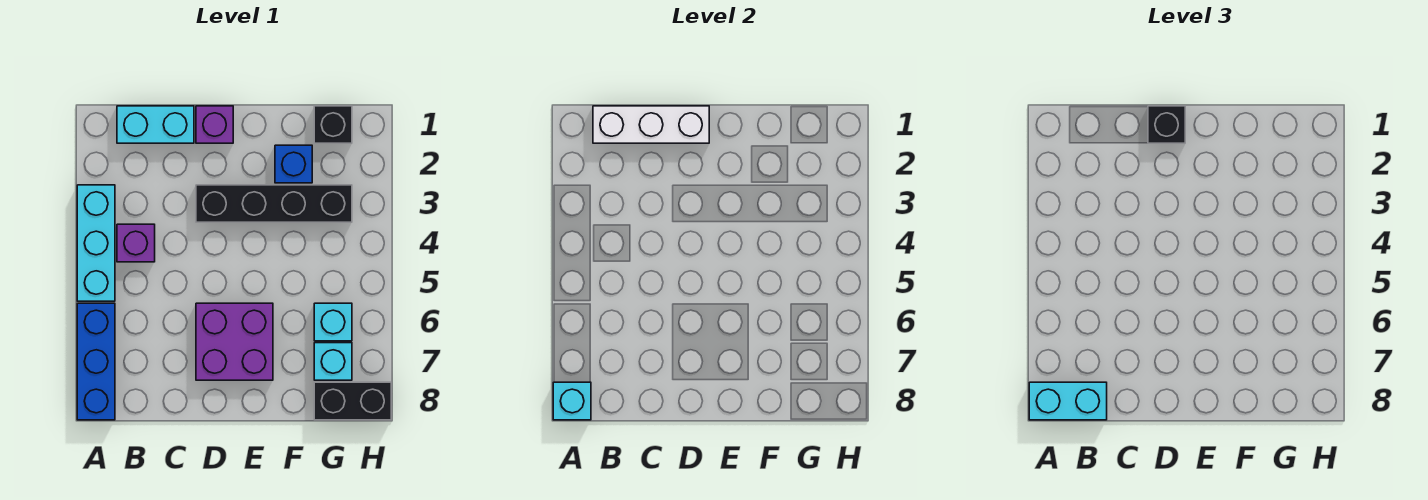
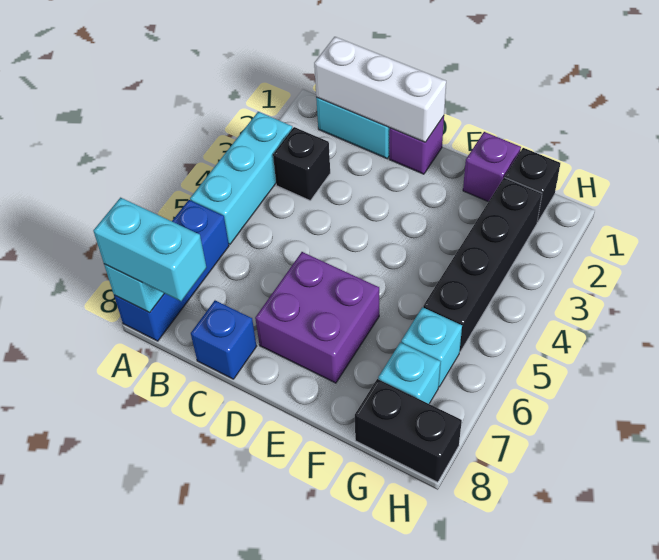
purple 1x1 brick [117,224,155,262] -> purple 1x1 brick moved to [463,132,521,202]
black 1x1 brick [1148,106,1185,143] -> black 1x1 brick moved to [273,127,330,200]
black 1x4 brick [196,185,352,222] -> black 1x4 brick turned to [423,177,542,352]
blue 1x1 brick [275,145,312,183] -> blue 1x1 brick moved to [191,300,257,379]

